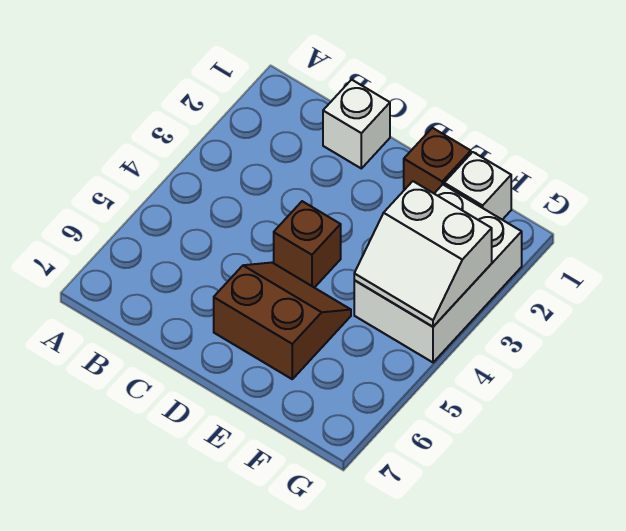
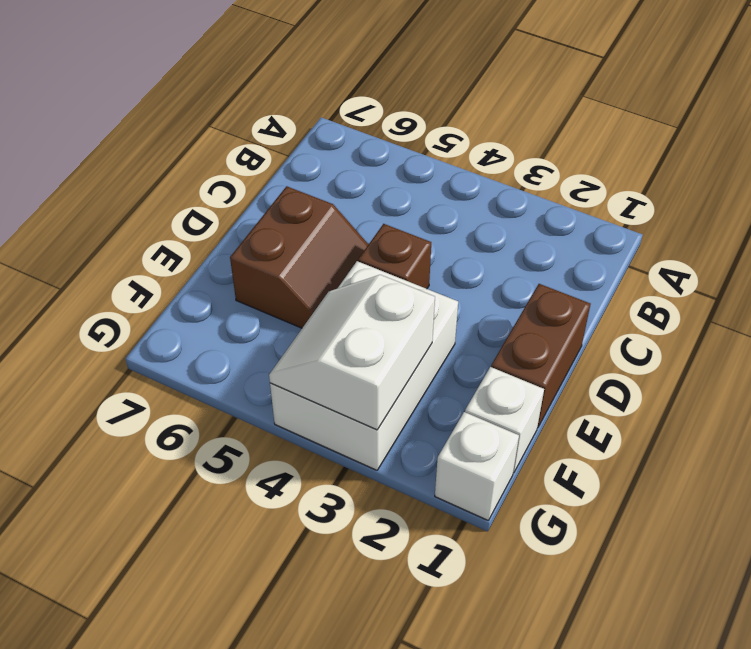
white 1x1 brick [323,80,390,168] -> white 1x1 brick moved to [435,412,519,520]
brown 1x1 brick [404,128,471,193] -> brown 1x2 brick [491,284,590,428]
white 2x3 brick [354,185,522,362] -> white 2x3 brick turned to [270,261,458,470]

